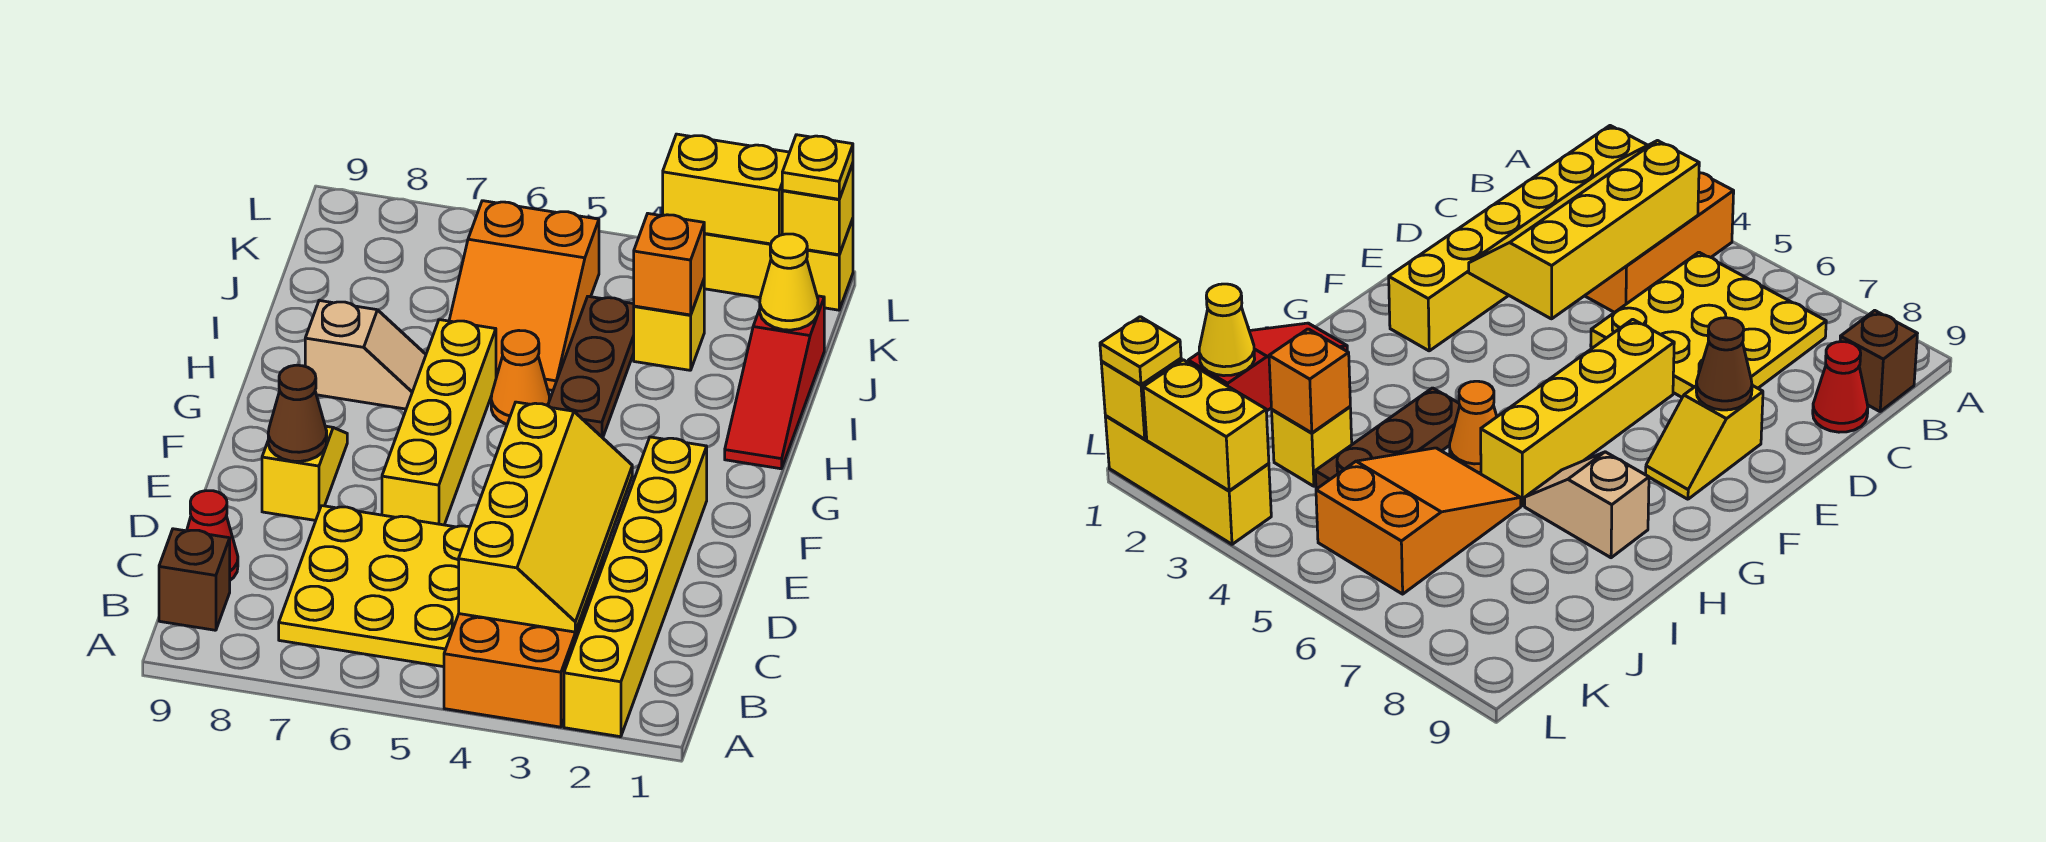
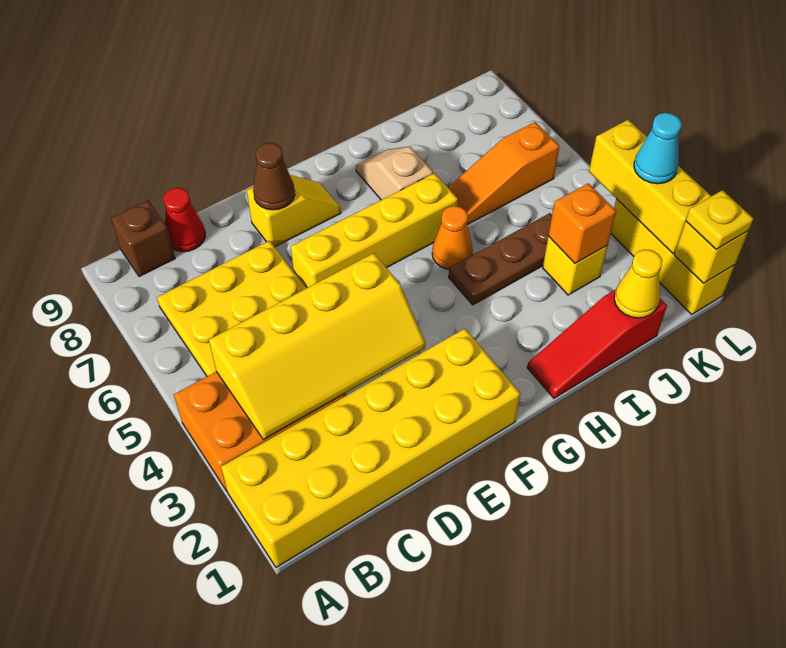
yellow 1x6 brick [564,437,707,737] -> yellow 2x6 brick [221,329,520,567]
tan 1x2 slope [305,300,426,409] -> tan 1x2 slope turned to [356,147,433,200]
orange 2x3 slope [449,201,599,390] -> orange 1x3 slope [448,122,559,225]
yellow 1x2 brick [663,134,790,244] -> yellow 1x3 brick [589,120,711,253]
none -> cyan 1x1 cone [634,113,682,184]

